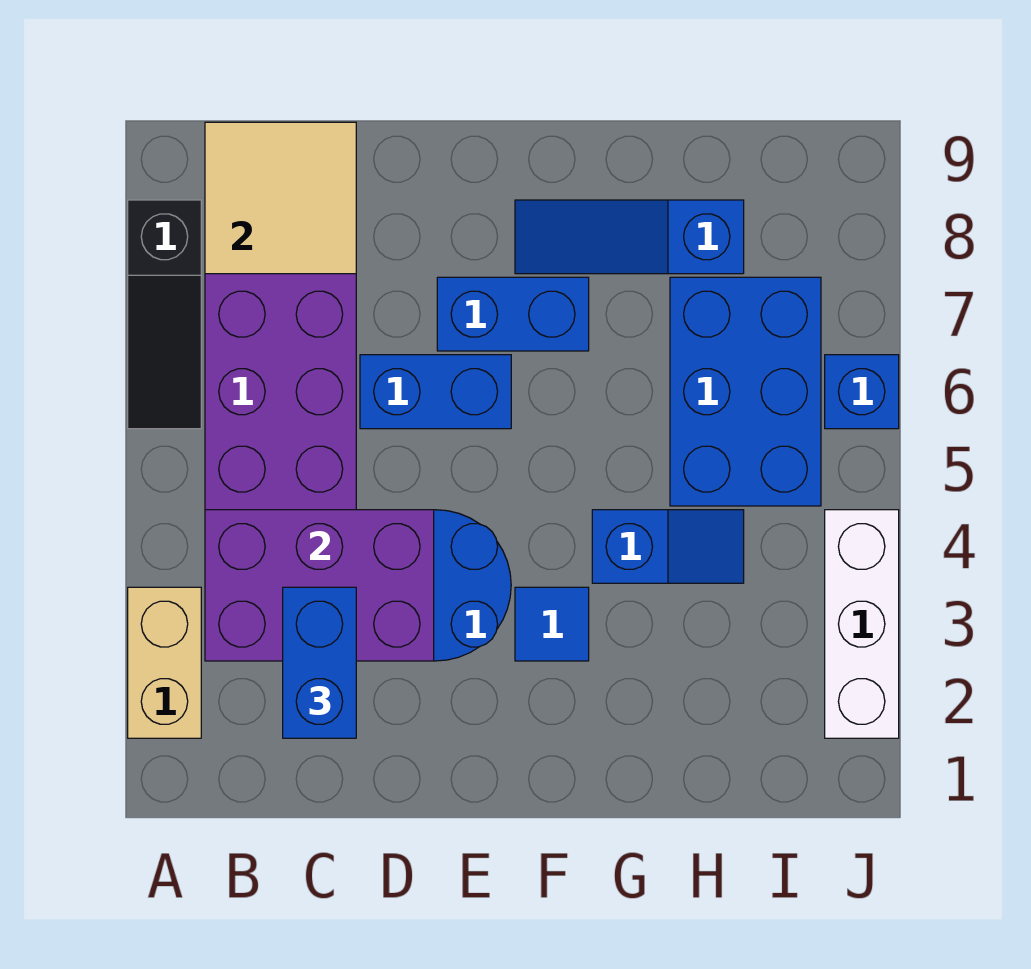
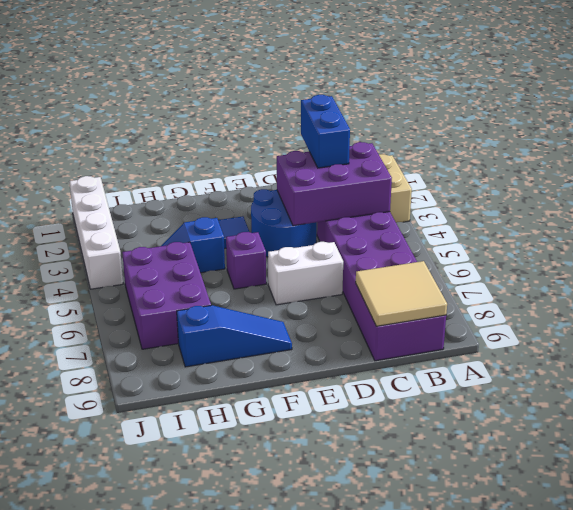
black 1x3 slope [128,200,201,429] -> none
blue 1x2 brick [360,355,511,429] -> white 1x2 brick [268,242,343,305]
blue 1x2 brick [437,277,589,351] -> none
none -> purple 1x1 brick [226,232,266,289]
blue 2x3 brick [670,277,821,506] -> purple 2x3 brick [122,242,211,349]
white 1x3 brick [825,510,899,738] -> white 1x4 brick [69,176,123,289]
blue 1x1 brick [825,355,899,429] -> none

